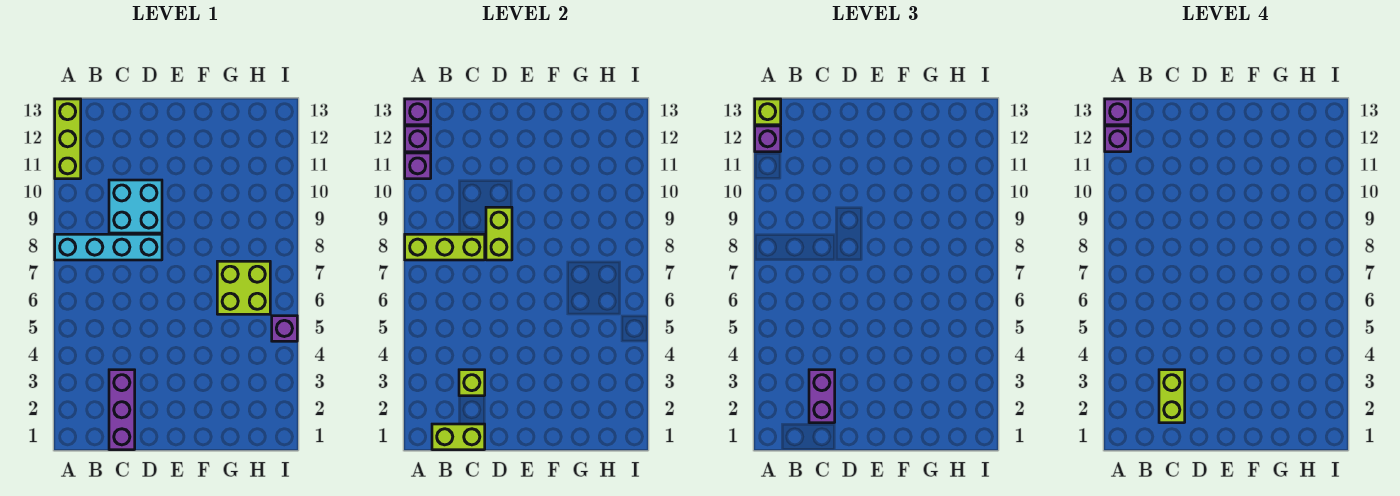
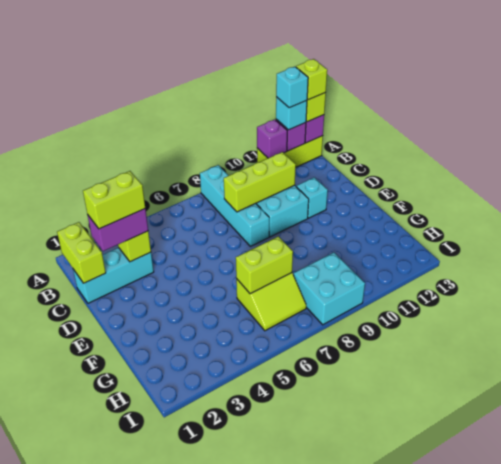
lime 1x3 brick [405,234,485,260] -> lime 1x3 brick turned to [224,152,296,212]
purple 1x1 brick [755,126,781,152] -> cyan 1x1 brick [276,97,307,130]
purple 1x1 brick [1105,126,1131,152] -> cyan 1x1 brick [276,67,308,108]
purple 1x1 brick [1105,99,1131,125] -> lime 1x1 brick [296,59,327,100]
purple 1x3 brick [109,370,135,450] -> cyan 1x3 brick [73,248,154,303]
lime 1x2 brick [486,207,512,260] -> lime 1x2 brick moved to [236,236,293,294]
none -> cyan 1x1 brick [296,177,328,218]
lime 2x2 brick [217,261,270,314] -> lime 2x2 slope [236,273,306,331]
none -> cyan 2x2 brick [294,252,365,325]
purple 1x1 brick [272,316,297,341] -> none

